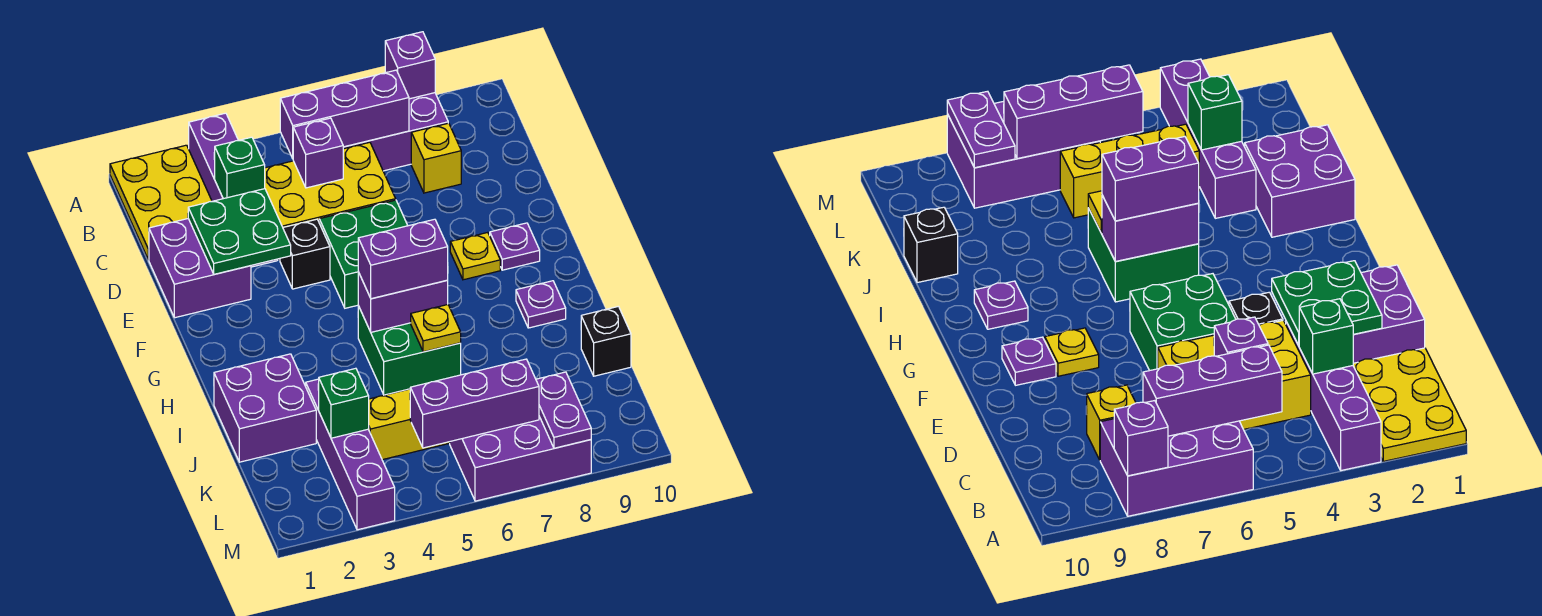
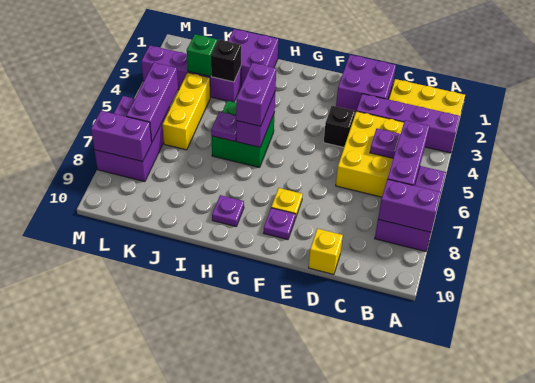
purple 1x1 brick [385,32,435,99] -> purple 1x2 brick [378,179,441,232]
green 1x1 brick [214,137,265,199] -> none
purple 1x1 brick [293,118,343,188] -> purple 1x1 plate [370,128,400,158]
yellow 1x1 brick [411,123,461,193] -> yellow 1x1 brick moved to [309,229,343,275]
green 2x2 plate [188,189,291,274] -> none
green 2x2 brick [319,200,408,308] -> none
yellow 1x1 plate [411,305,461,352] -> purple 1x1 plate [211,112,236,141]
black 1x1 brick [581,306,631,376] -> black 1x1 brick moved to [211,40,241,82]
purple 1x2 plate [536,372,591,448] -> purple 1x2 brick [91,111,152,162]

